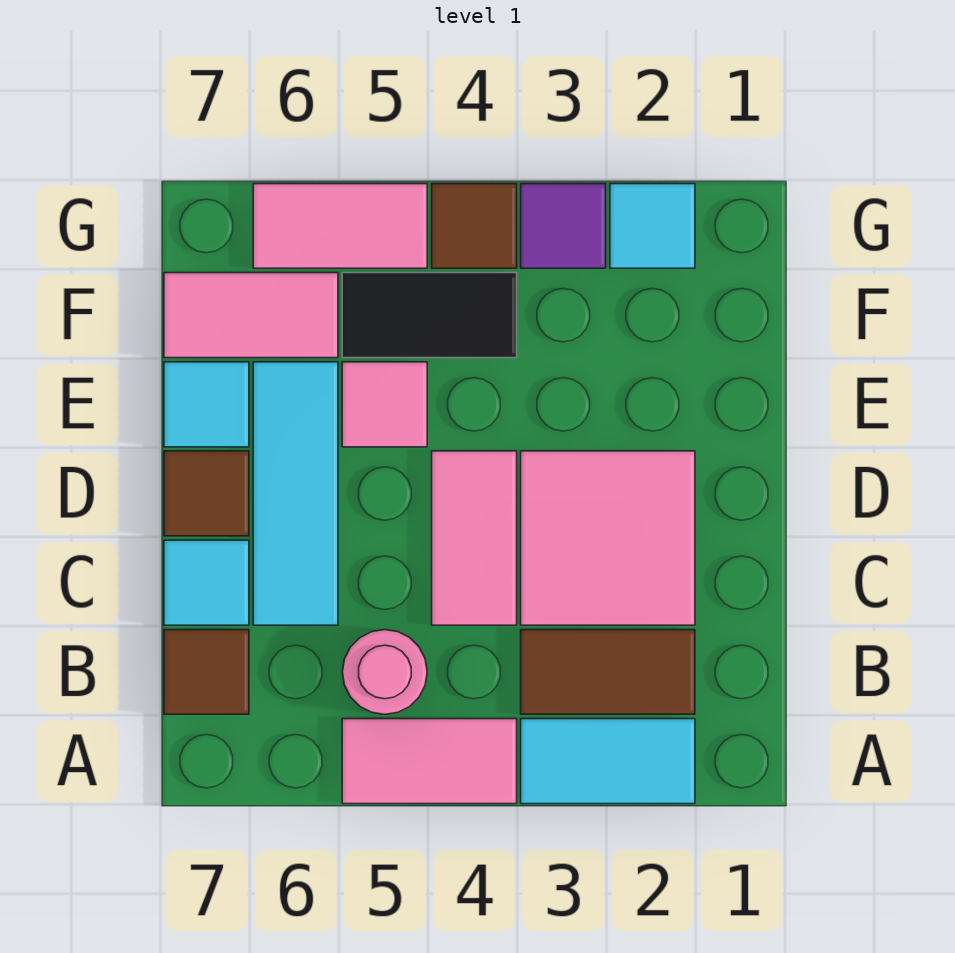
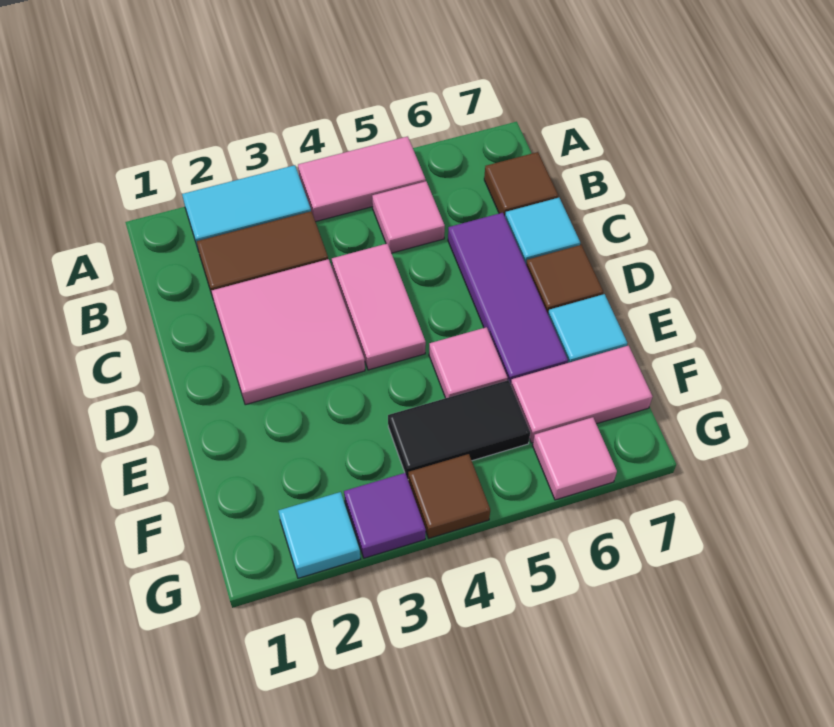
pink 1x1 round brick [342,630,427,714] -> pink 1x1 tile [372,181,445,253]
cyan 1x3 tile [253,362,338,625] -> purple 1x3 tile [448,213,568,384]
pink 1x2 tile [253,184,427,268] -> pink 1x1 tile [533,417,617,500]

